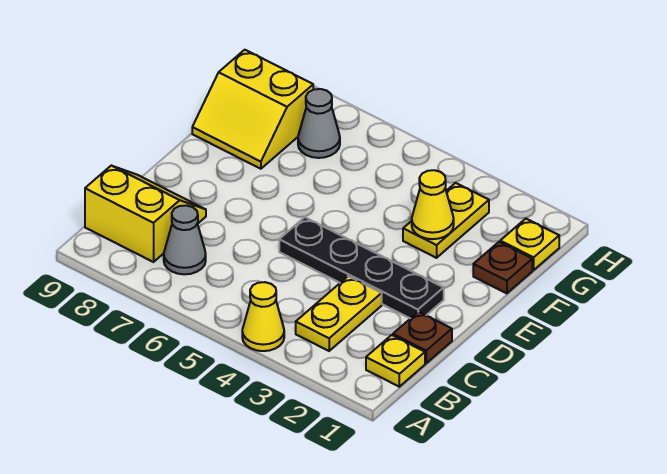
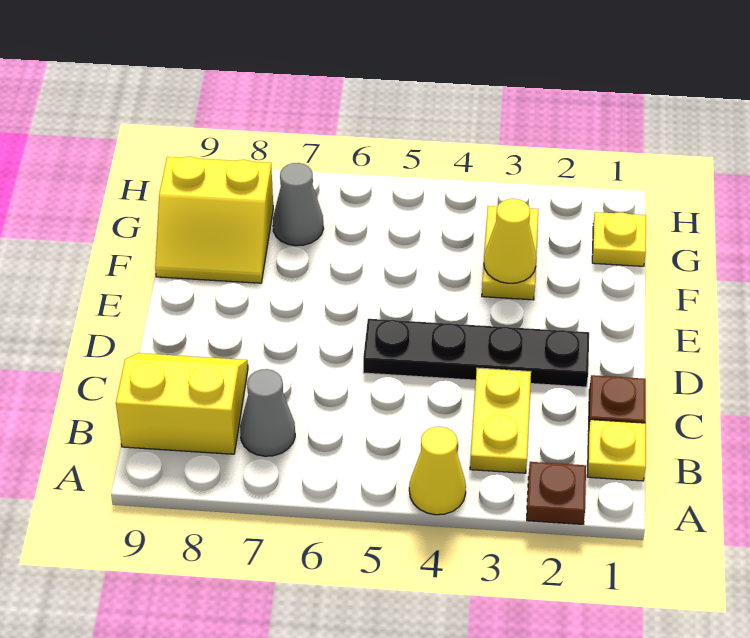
brown 1x1 plate [473,242,532,293] -> brown 1x1 plate moved to [527,462,586,524]

